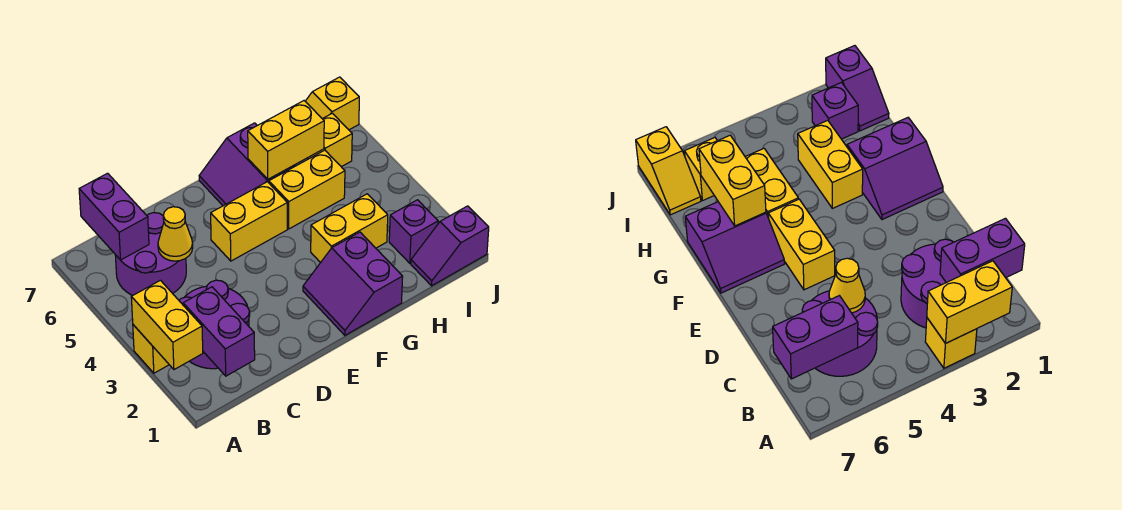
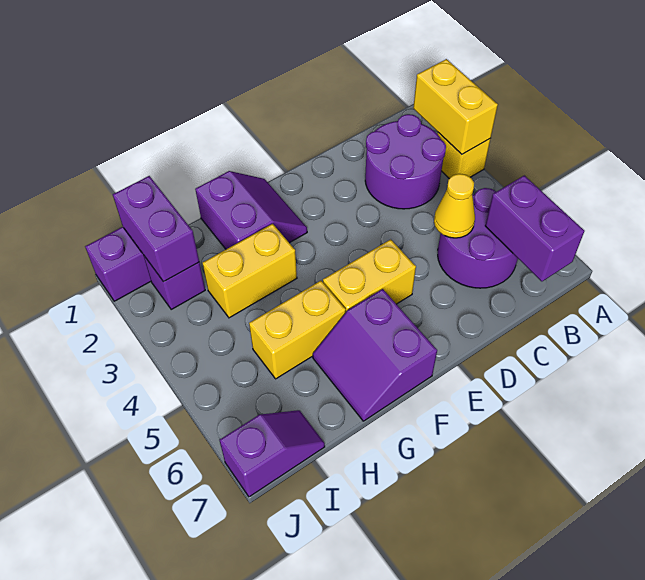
purple 1x2 brick [183,287,255,376] -> purple 1x2 brick moved to [113,176,199,282]
purple 2x2 slope [199,123,295,206] -> purple 2x2 slope turned to [313,289,437,421]
yellow 1x2 brick [248,101,324,179] -> none
yellow 1x1 brick [308,113,352,167] -> none
yellow 1x2 slope [305,77,359,130] -> purple 1x2 slope [220,410,325,497]

